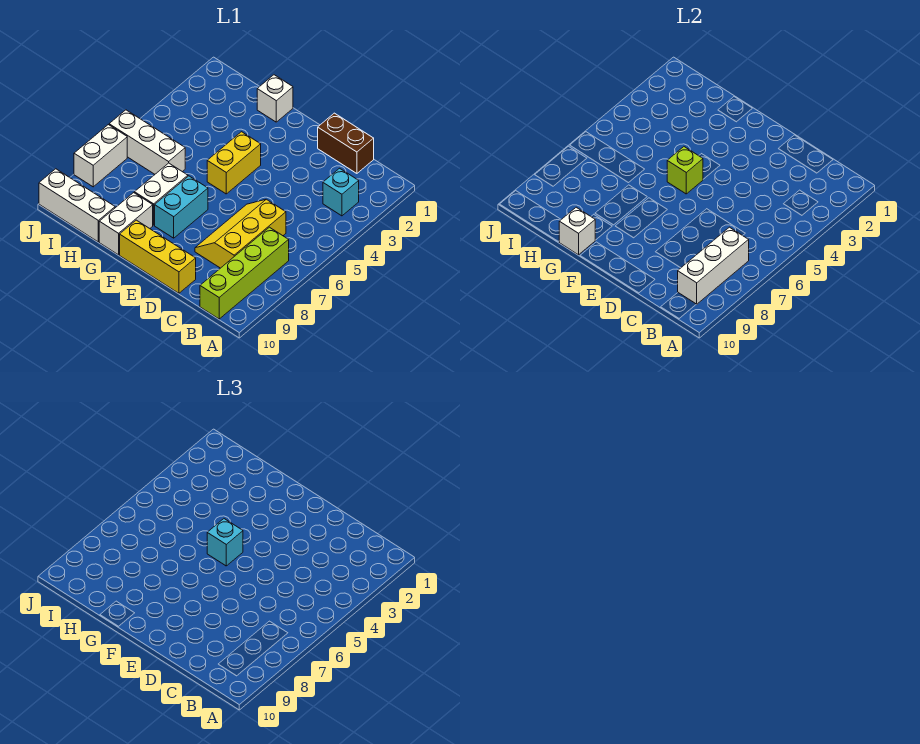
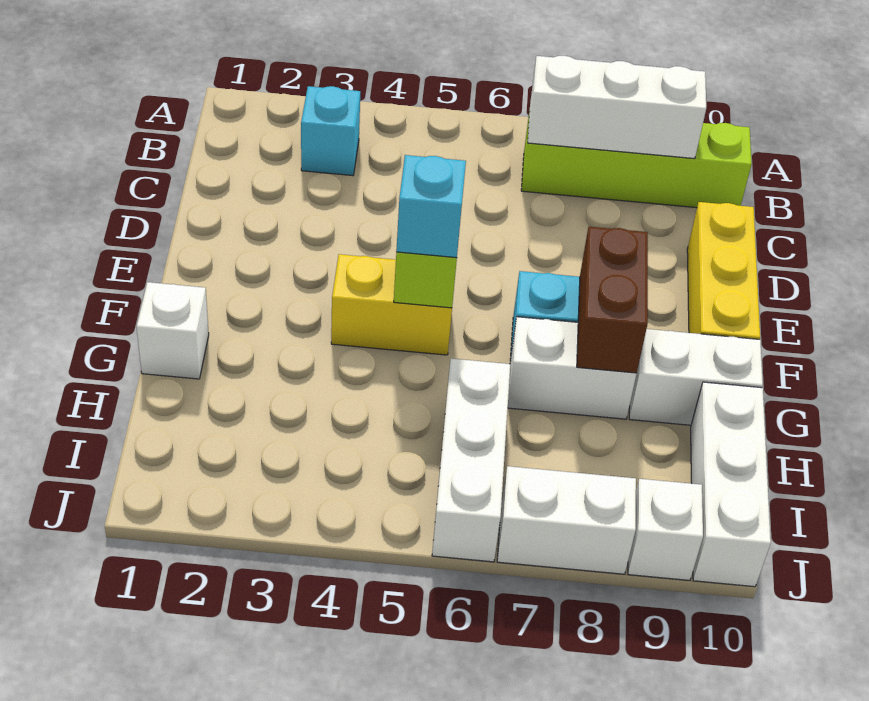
brown 1x2 brick [318,113,374,173] -> brown 1x2 brick moved to [577,227,648,373]
yellow 2x3 slope [195,199,286,268] -> none
white 1x1 brick [559,207,595,255] -> white 1x1 brick moved to [628,479,703,580]

